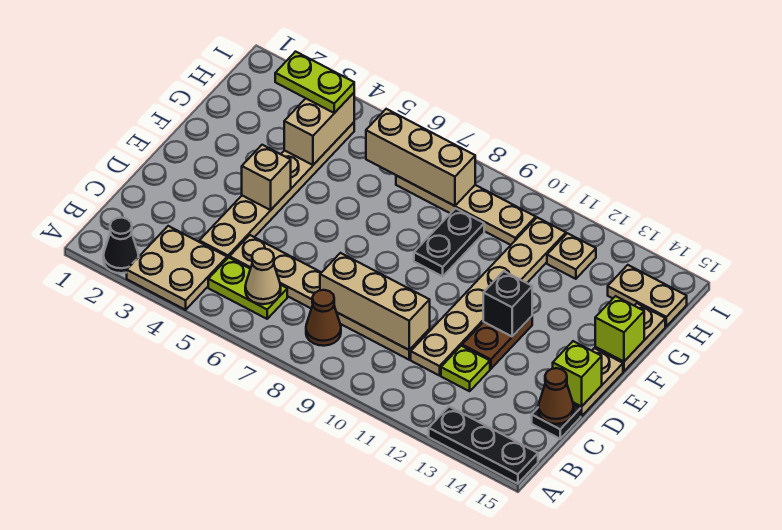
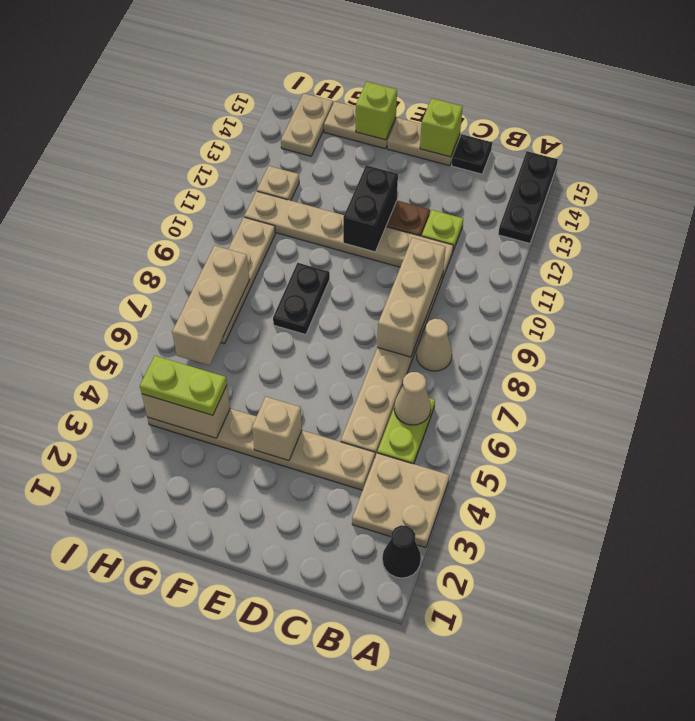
brown 1x1 cone [306,290,341,346] -> tan 1x1 cone [417,319,452,371]
brown 1x1 cone [538,368,574,424] -> none
black 1x1 brick [483,271,532,336] -> black 1x2 brick [343,165,398,252]
black 1x2 plate [414,208,484,276] -> black 1x2 plate turned to [273,263,330,335]
lime 1x2 plate [275,52,354,113] -> lime 1x2 plate turned to [140,356,227,415]

